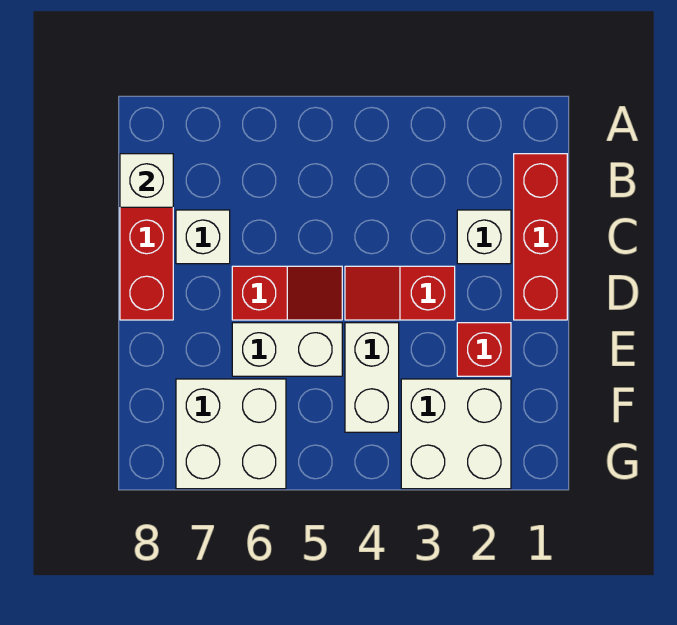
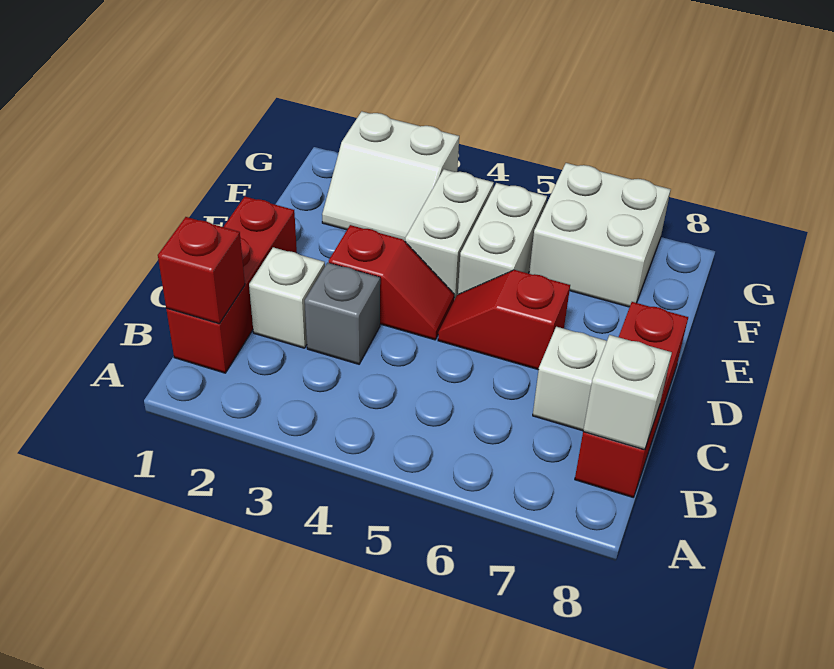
none -> grey 1x1 brick [305,263,380,364]
red 1x1 brick [457,323,511,376] -> red 1x1 brick moved to [158,217,245,324]
white 1x2 brick [232,323,342,376] -> white 1x2 brick turned to [458,183,547,294]
white 2x2 brick [401,379,511,489] -> white 2x2 slope [322,111,459,241]

